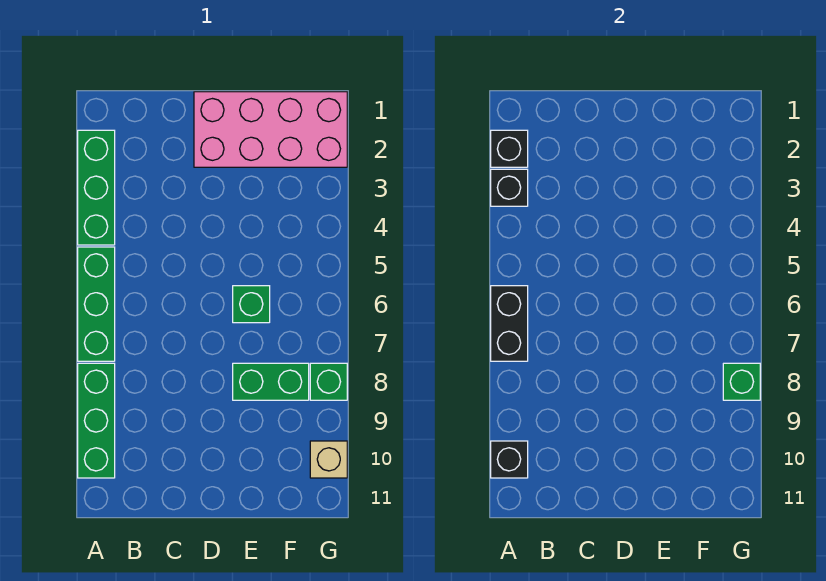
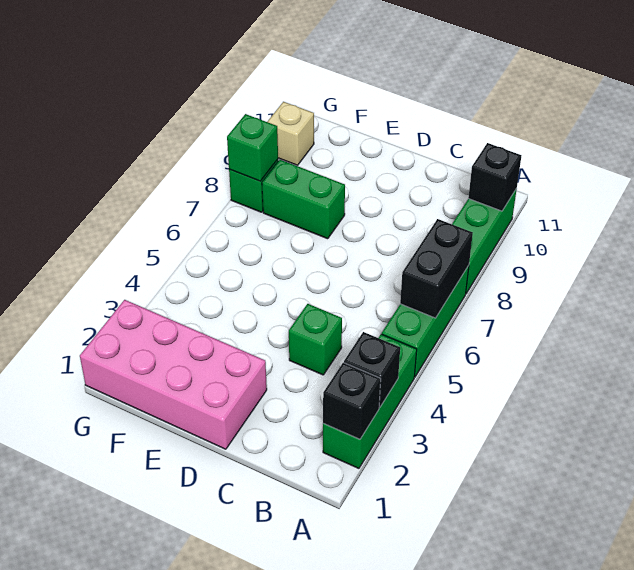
green 1x1 brick [233,286,270,323] -> green 1x1 brick moved to [289,304,342,375]

